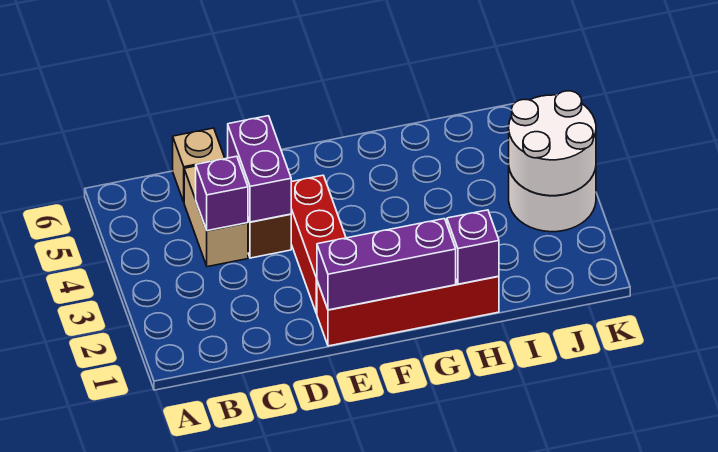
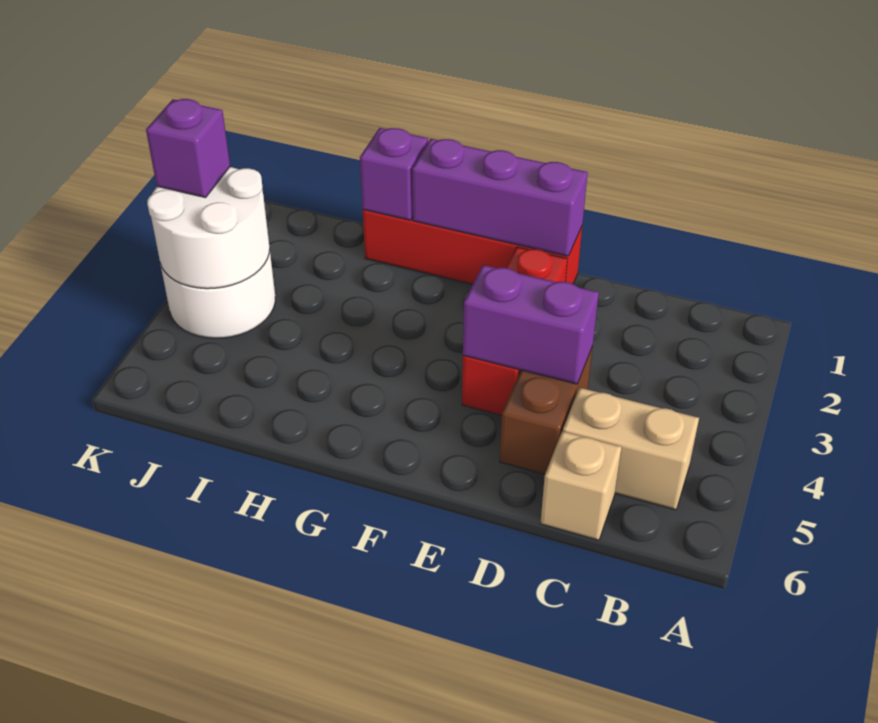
tan 1x2 brick [184,166,248,267] -> tan 1x2 brick turned to [563,388,699,510]
purple 1x1 brick [196,156,248,231] -> purple 1x1 brick moved to [146,99,230,198]
purple 1x2 brick [228,116,291,222] -> purple 1x2 brick turned to [463,265,599,384]

